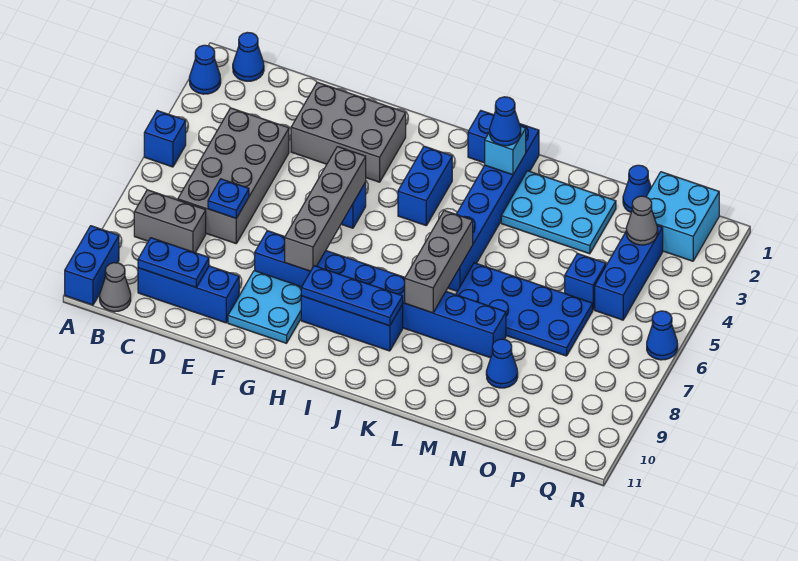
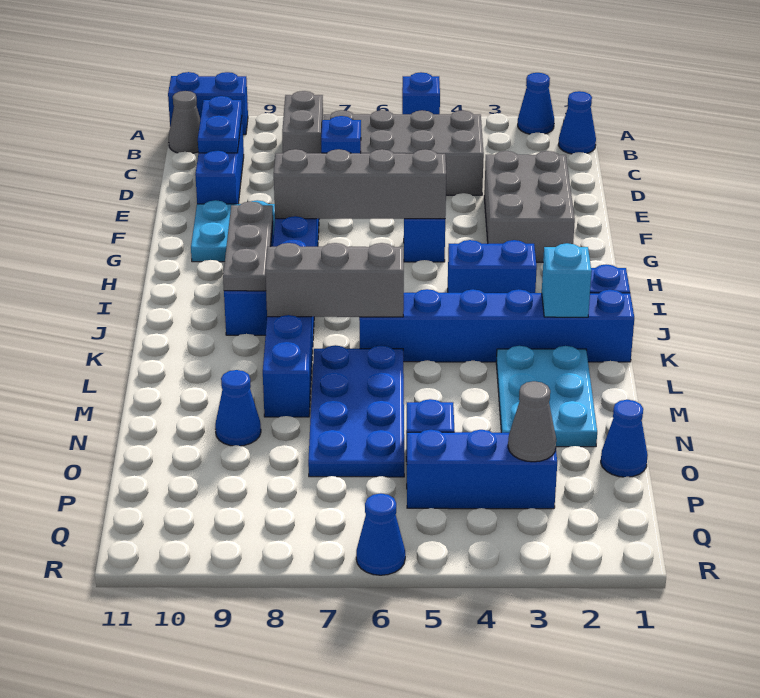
blue 1x3 plate [301,266,403,326] -> grey 1x3 plate [223,201,273,291]
blue 1x1 cone [490,97,521,146] -> none
cyan 2x2 brick [646,172,719,261] -> none

